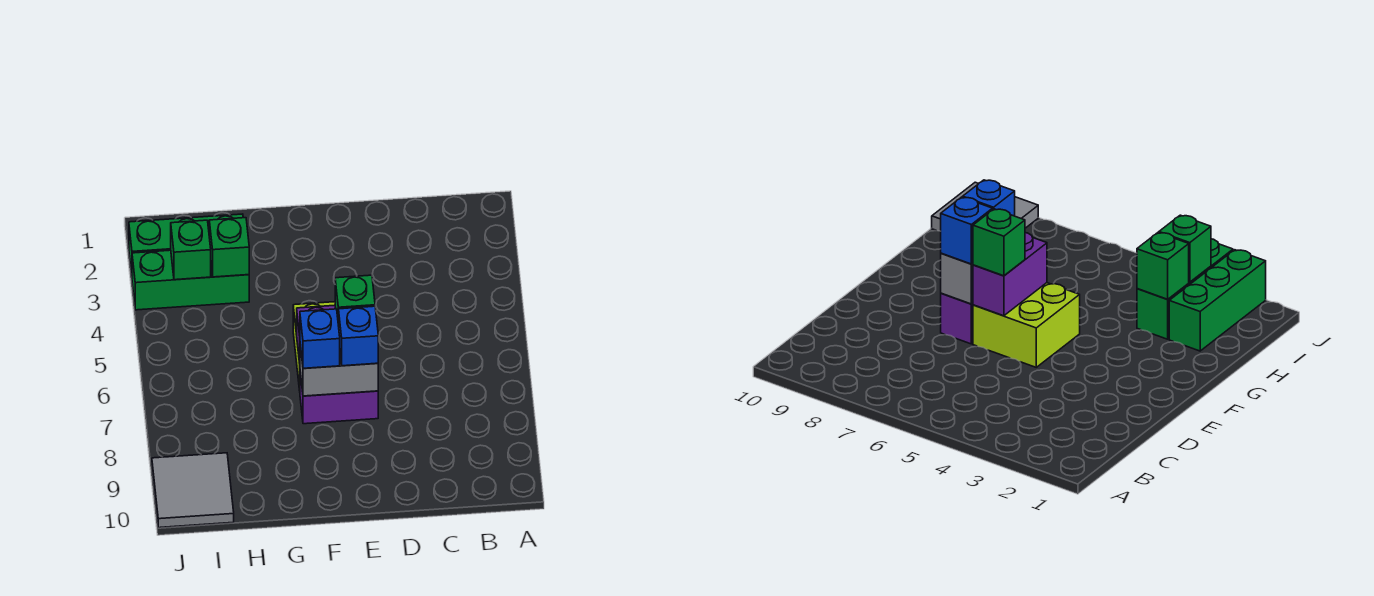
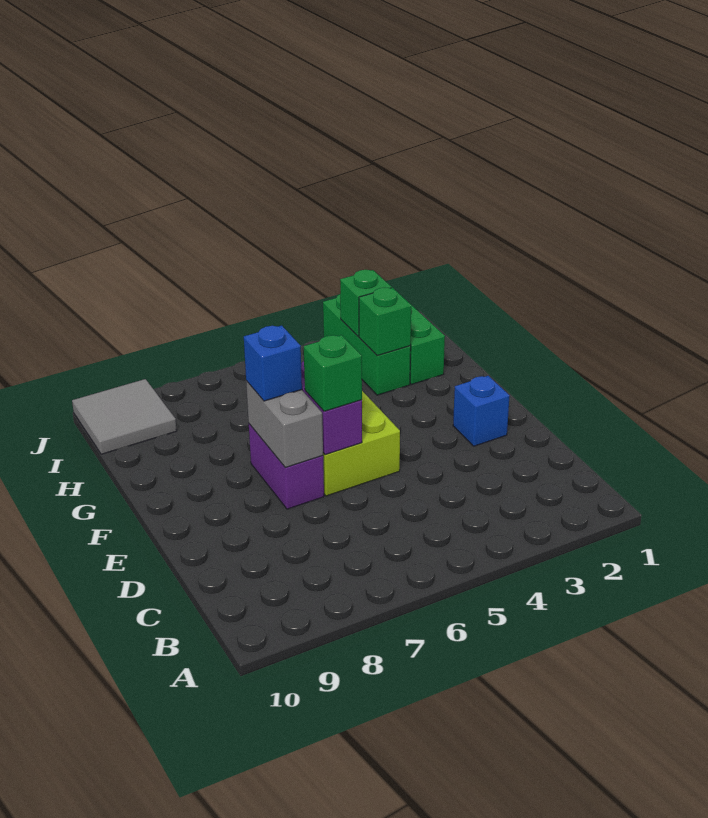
blue 1x1 brick [339,306,378,366] -> blue 1x1 brick moved to [453,376,510,446]

